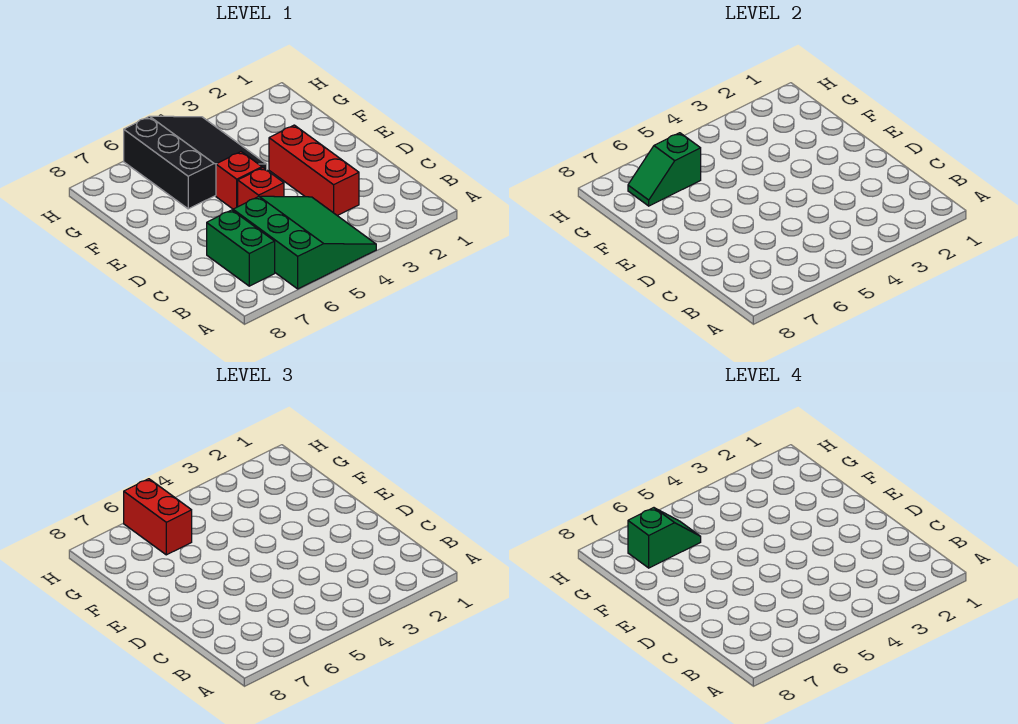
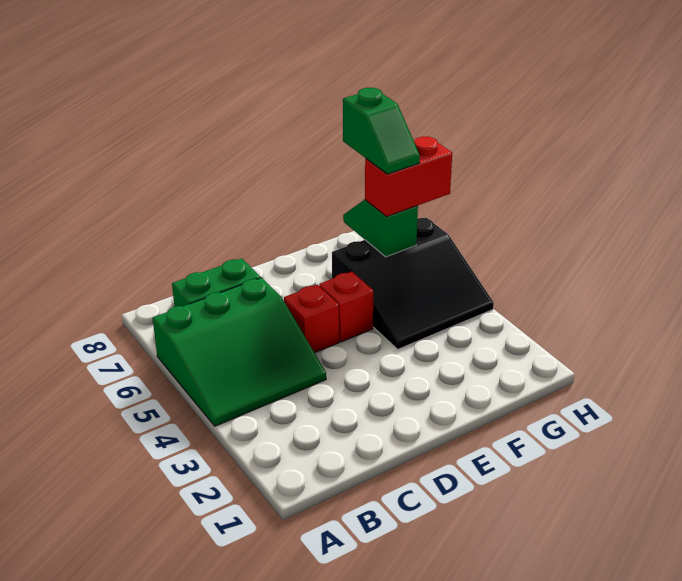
red 1x3 brick [269,125,359,216] -> none

